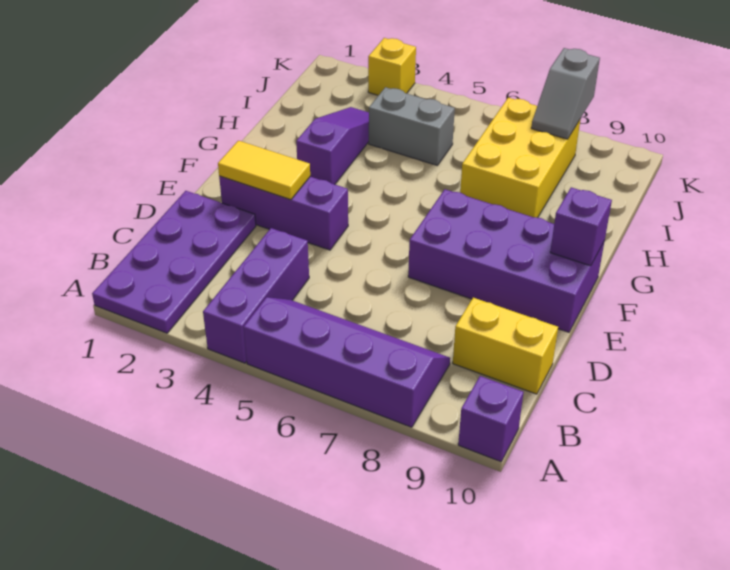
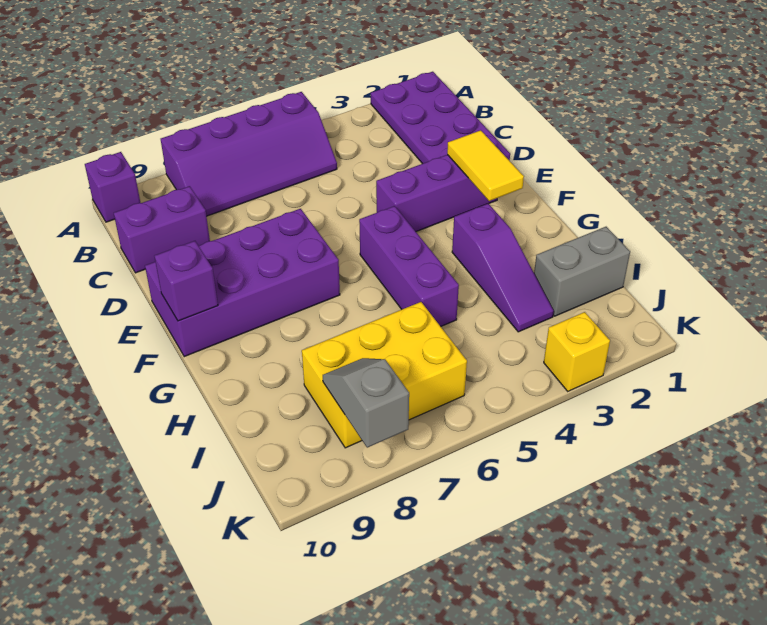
purple 1x3 brick [203,228,309,363] -> purple 1x3 brick moved to [359,206,459,326]
yellow 1x2 brick [453,298,558,394] -> purple 1x2 brick [114,186,210,273]
yellow 1x2 tile [218,141,310,200] -> yellow 1x2 tile turned to [447,130,524,201]
yellow 2x3 brick [460,98,580,218] -> yellow 2x3 brick turned to [302,302,467,448]
grey 1x2 brick [369,87,455,165] -> grey 1x2 brick moved to [534,227,630,316]

